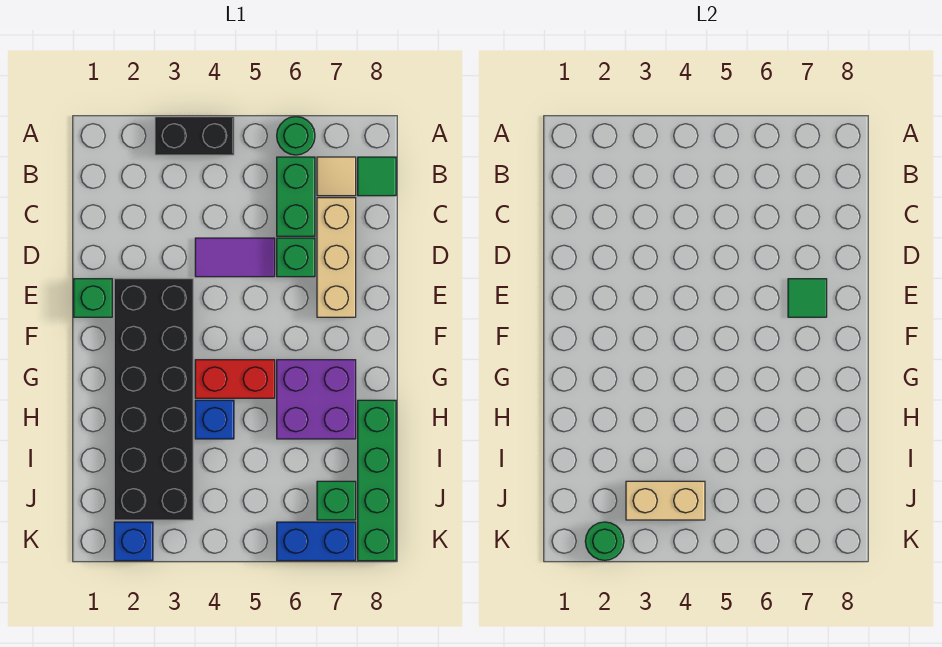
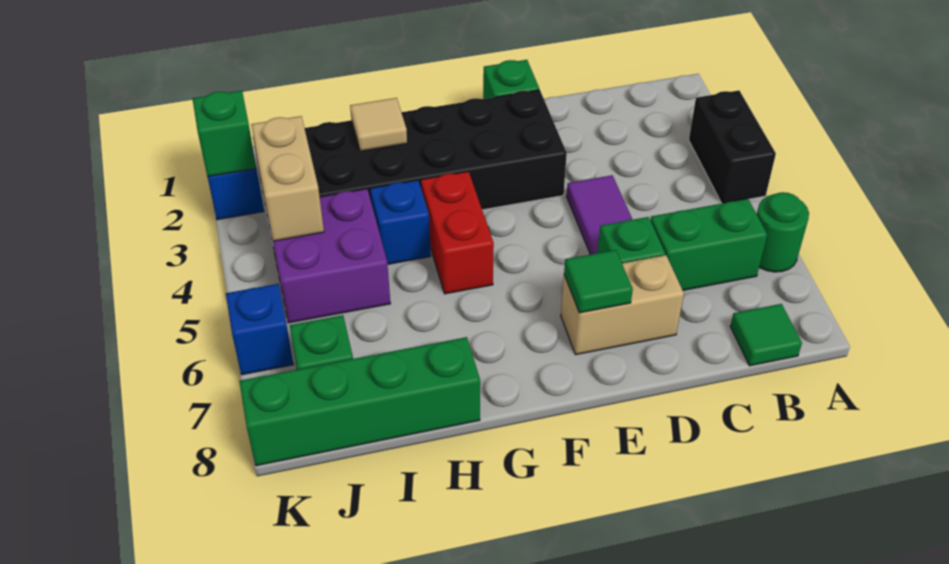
tan 1x1 tile [317,157,356,196] -> tan 1x1 tile moved to [350,98,407,151]
tan 1x3 brick [317,198,356,317] -> tan 1x2 brick [561,255,684,355]
purple 2x2 brick [277,360,356,439] -> purple 2x2 brick moved to [269,189,391,323]
green 1x1 round brick [585,522,624,561] -> green 1x1 brick [193,91,256,177]
blue 1x2 brick [277,522,356,561] -> blue 1x1 brick [226,284,293,375]

